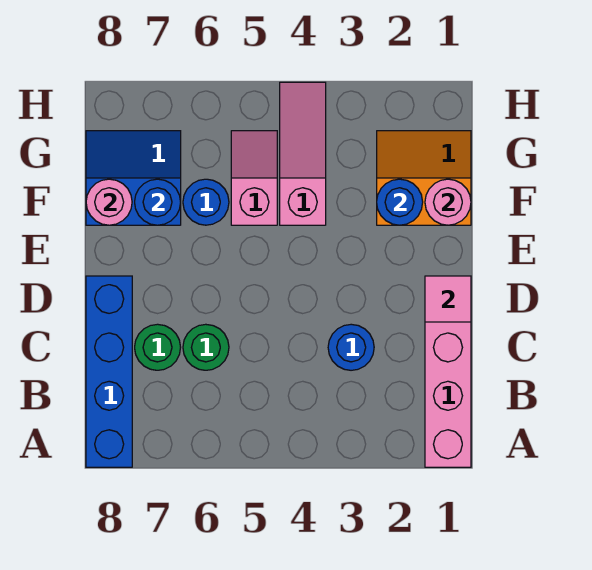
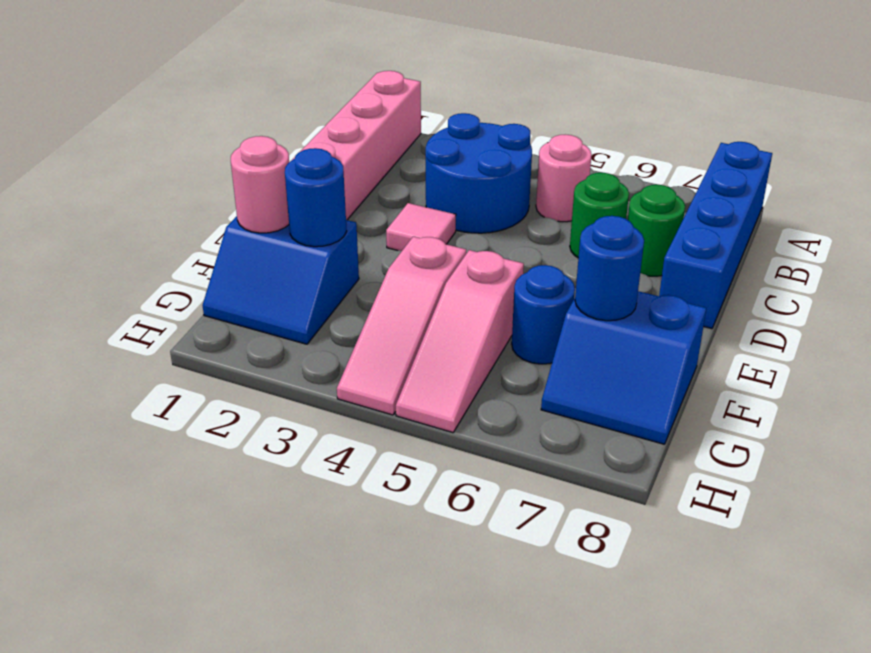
blue 1x1 round brick [328,324,374,370] -> blue 2x2 round brick [426,113,532,233]
pink 1x1 tile [425,276,471,322] -> pink 1x1 tile moved to [386,203,456,251]
orange 2x2 slope [377,131,471,225] -> blue 2x2 slope [203,216,359,344]
pink 1x2 slope [231,131,277,225] -> pink 1x3 slope [396,250,524,433]
pink 1x1 round brick [86,179,132,225] -> pink 1x1 round brick moved to [536,135,592,222]

